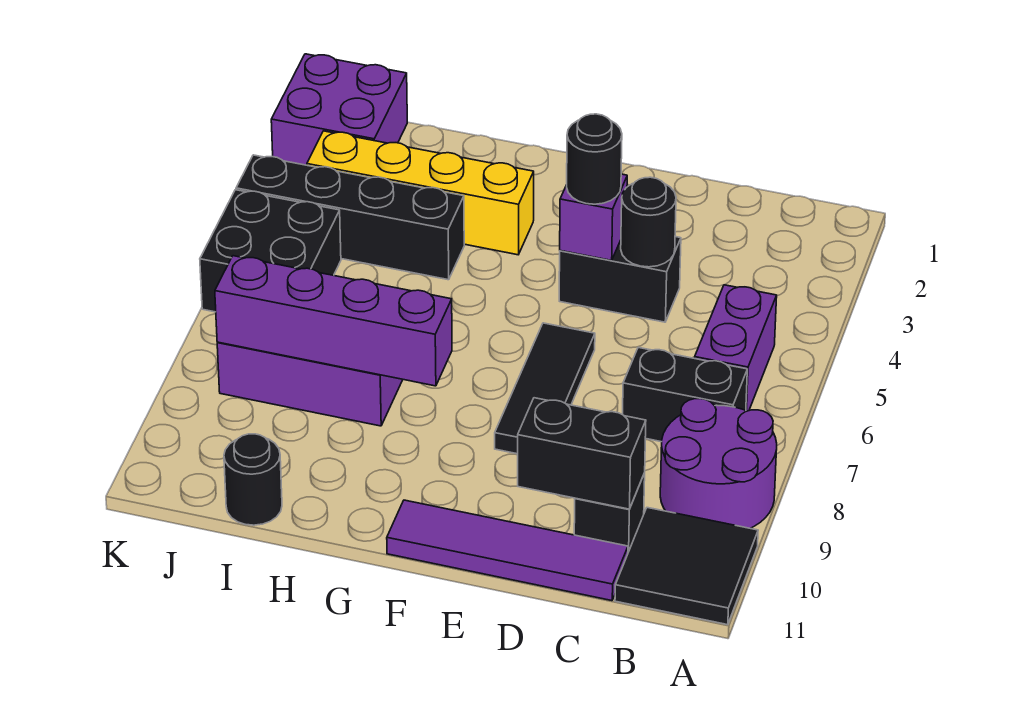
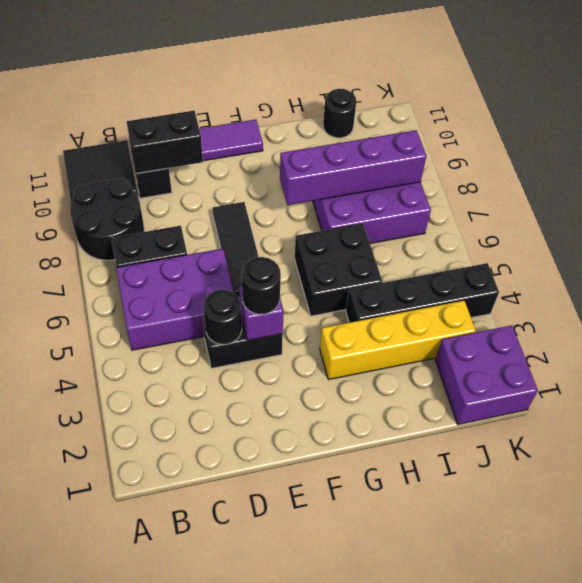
purple 2x2 round brick [660,399,777,528] -> black 2x2 round brick [70,178,144,260]
purple 1x2 brick [695,285,777,411] -> purple 2x3 brick [116,249,234,350]
black 2x2 brick [200,190,341,312] -> black 2x2 brick moved to [295,224,382,316]

